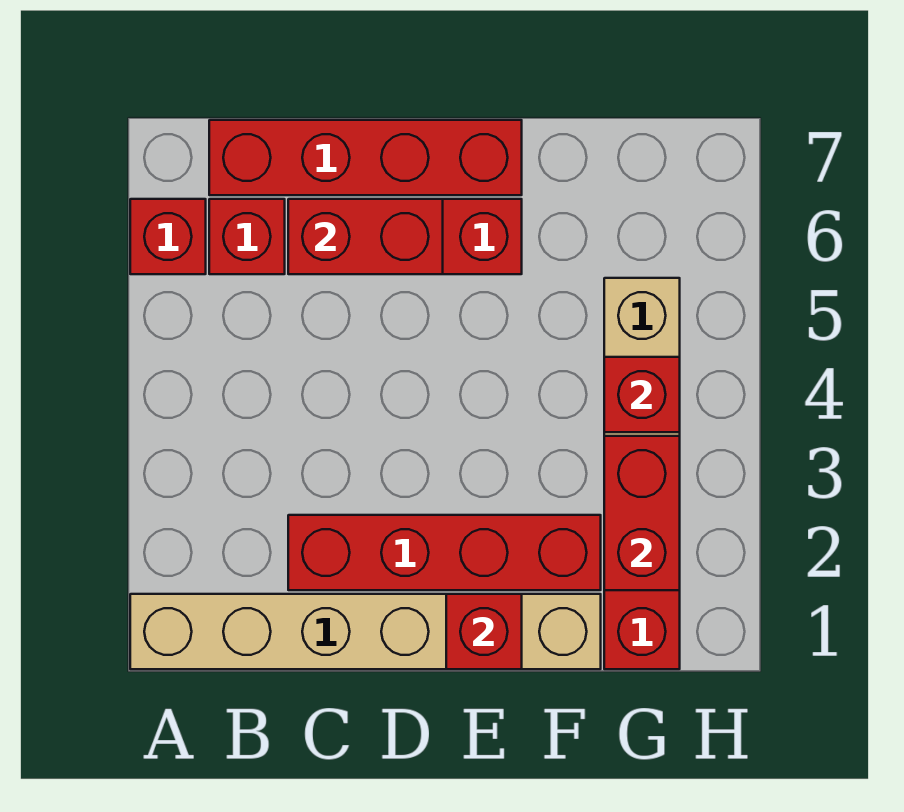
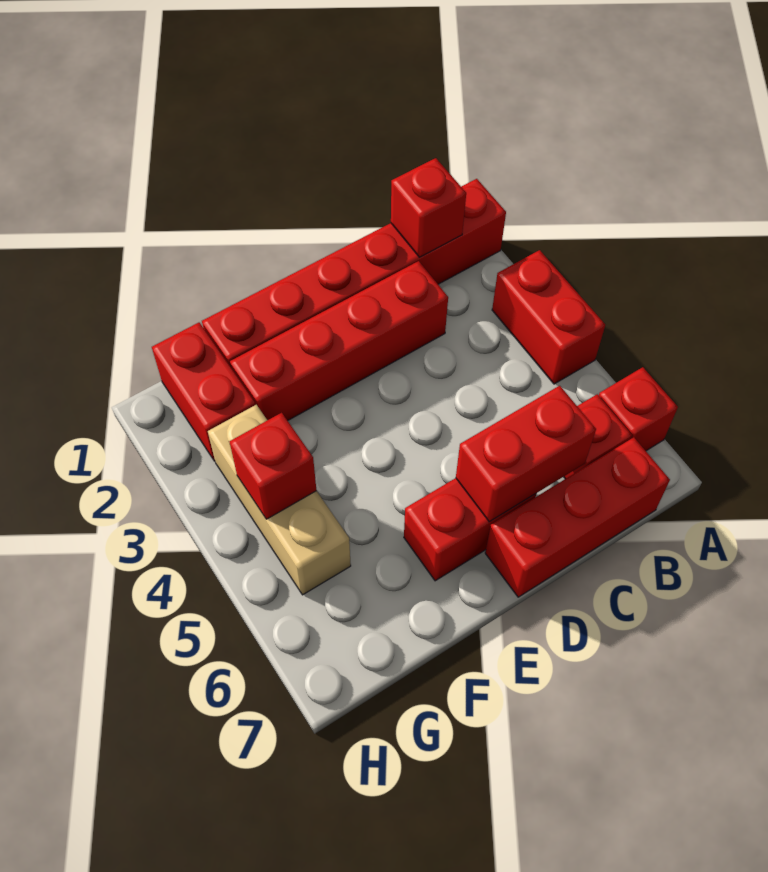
tan 1x6 brick [130,594,601,669] -> red 1x6 brick [202,179,506,367]
red 1x4 brick [209,120,522,195] -> red 1x3 brick [485,437,670,597]
red 1x1 brick [446,594,522,669] -> red 1x1 brick moved to [391,158,466,257]
red 1x2 brick [604,436,680,590] -> red 1x2 brick moved to [492,250,605,384]

